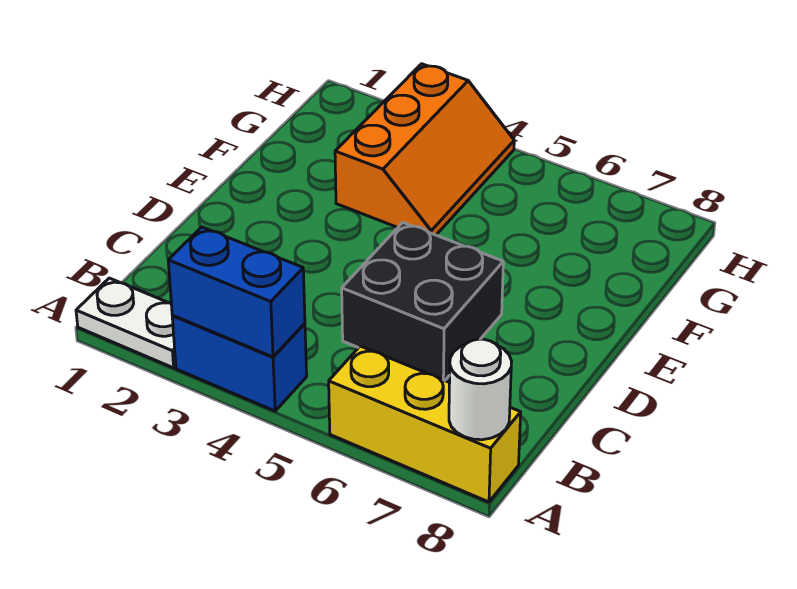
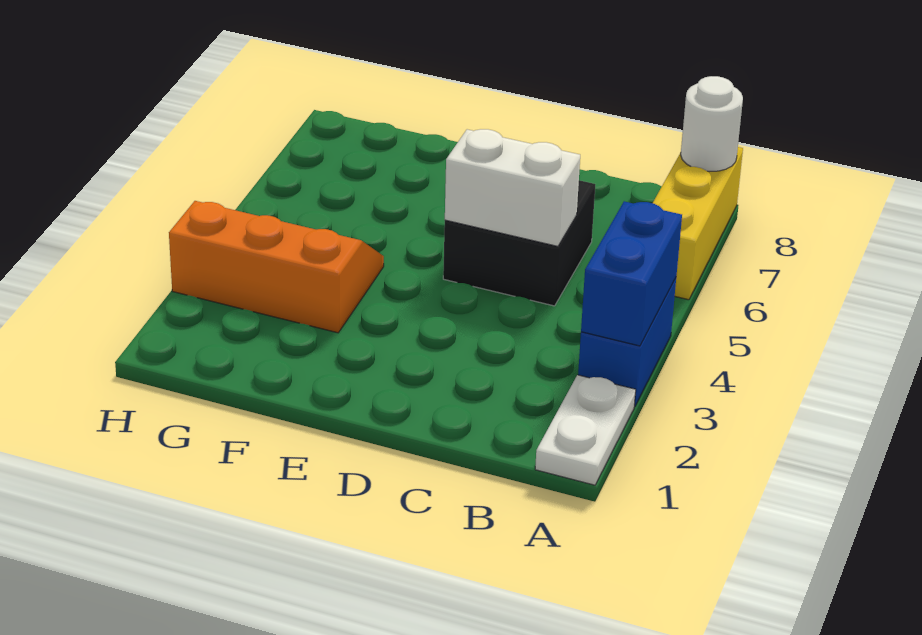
none -> white 1x2 brick [445,129,580,246]

